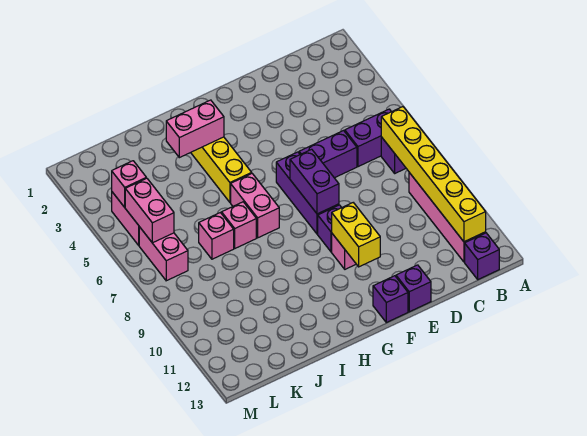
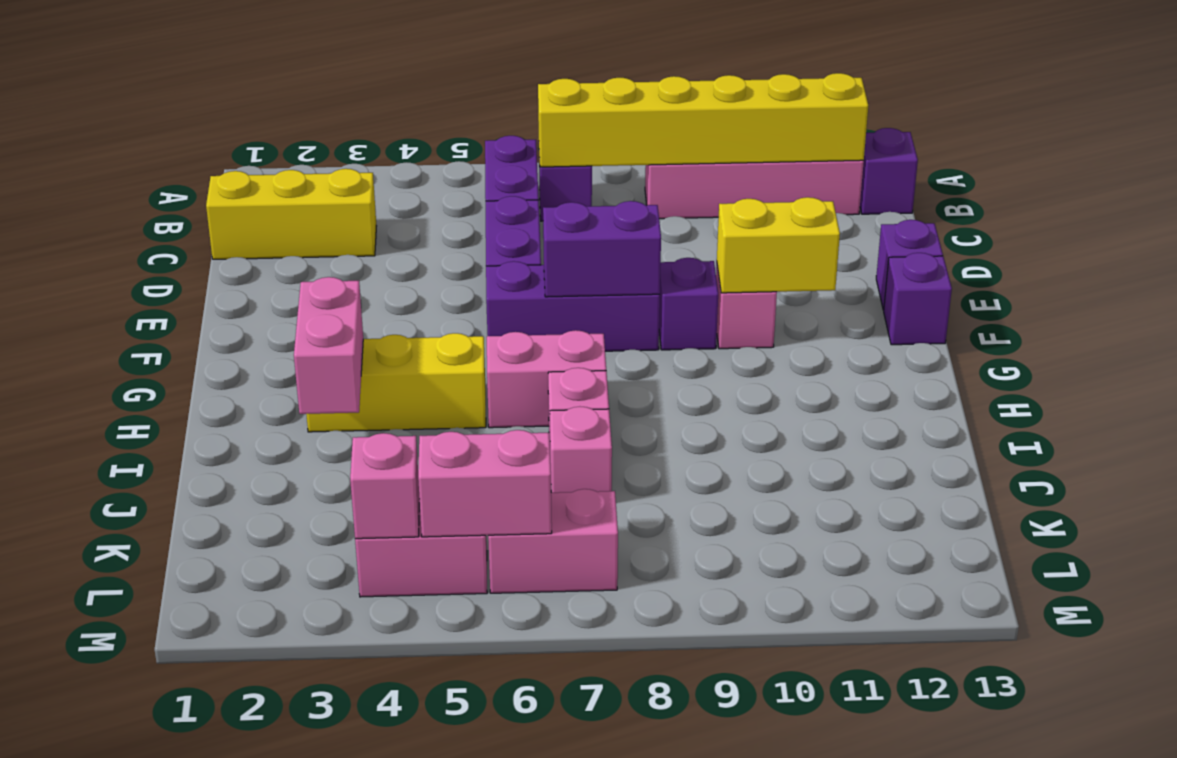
none -> yellow 1x3 brick [206,169,376,259]

